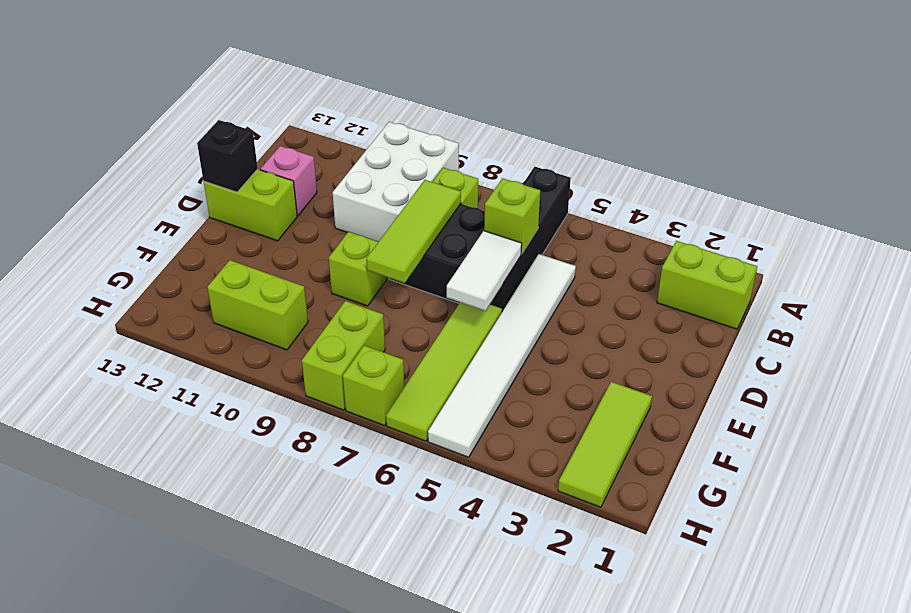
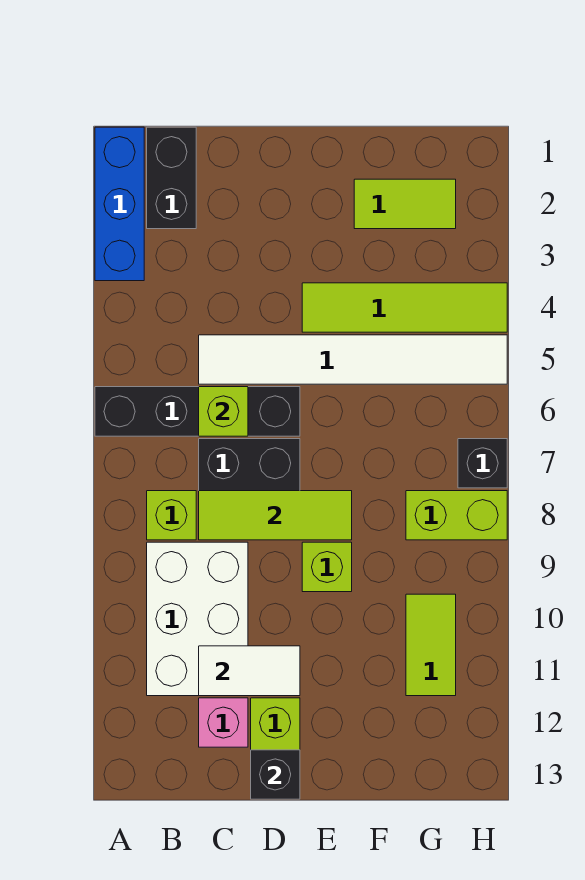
none -> blue 1x3 brick [95,127,144,281]
white 2x3 brick [333,122,459,242] -> white 2x3 brick turned to [147,542,248,696]
lime 1x2 brick [657,241,757,329] -> black 1x2 brick [147,127,196,229]
white 1x2 tile [447,231,522,311] -> white 1x2 tile moved to [199,646,300,696]
lime 1x4 tile [386,302,502,441] -> lime 1x4 tile moved to [302,283,507,332]
lime 1x3 tile [558,382,652,507] -> lime 1x2 tile [354,179,456,229]
lime 1x2 brick [207,260,308,350] -> lime 1x2 tile [406,594,456,696]
lime 1x1 brick [343,345,404,426] -> black 1x1 brick [458,439,507,488]

